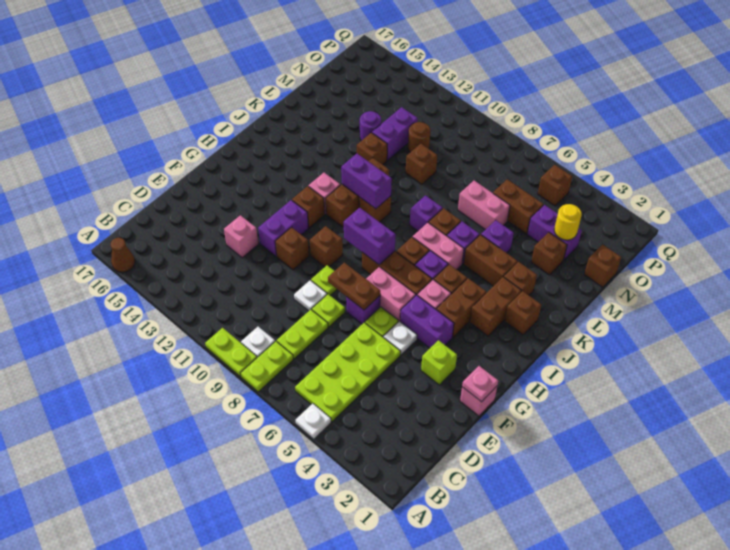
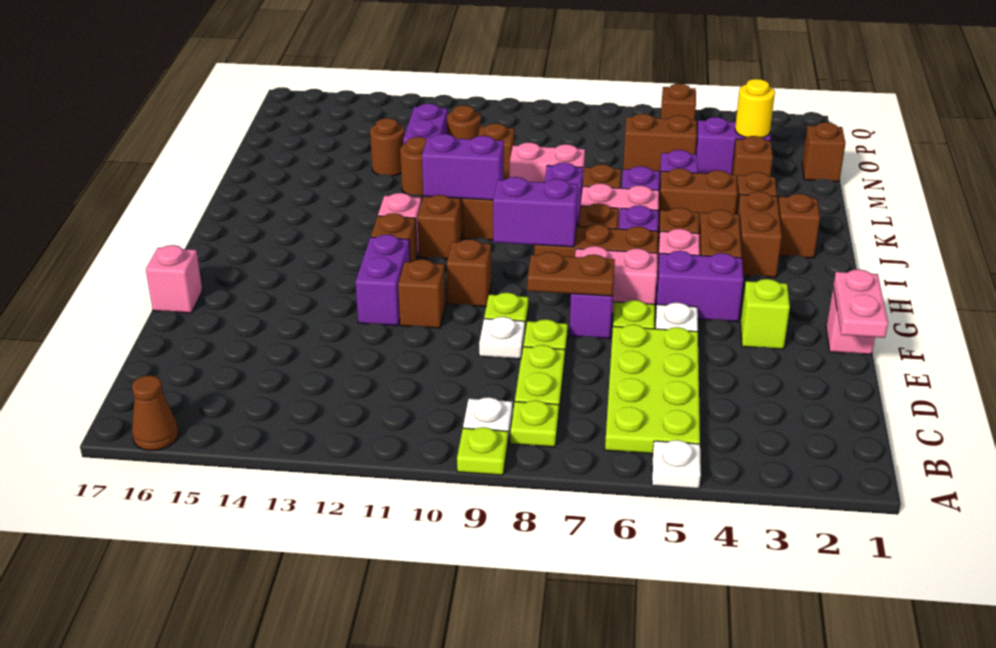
lime 1x2 plate [241,341,293,392] -> lime 1x1 plate [510,400,559,447]
lime 1x2 plate [205,328,257,376] -> lime 1x1 plate [457,427,508,475]
pink 1x1 brick [224,215,258,257] -> pink 1x1 brick moved to [146,245,202,313]
pink 1x1 plate [462,366,498,402] -> pink 1x2 plate [833,269,888,338]
brown 1x1 brick [357,133,387,165] -> brown 1x1 round brick [400,137,427,196]
pink 1x2 brick [458,181,510,230] -> pink 1x2 brick moved to [509,142,585,188]
purple 1x1 round brick [360,111,381,141] -> brown 1x1 round brick [370,118,405,176]

